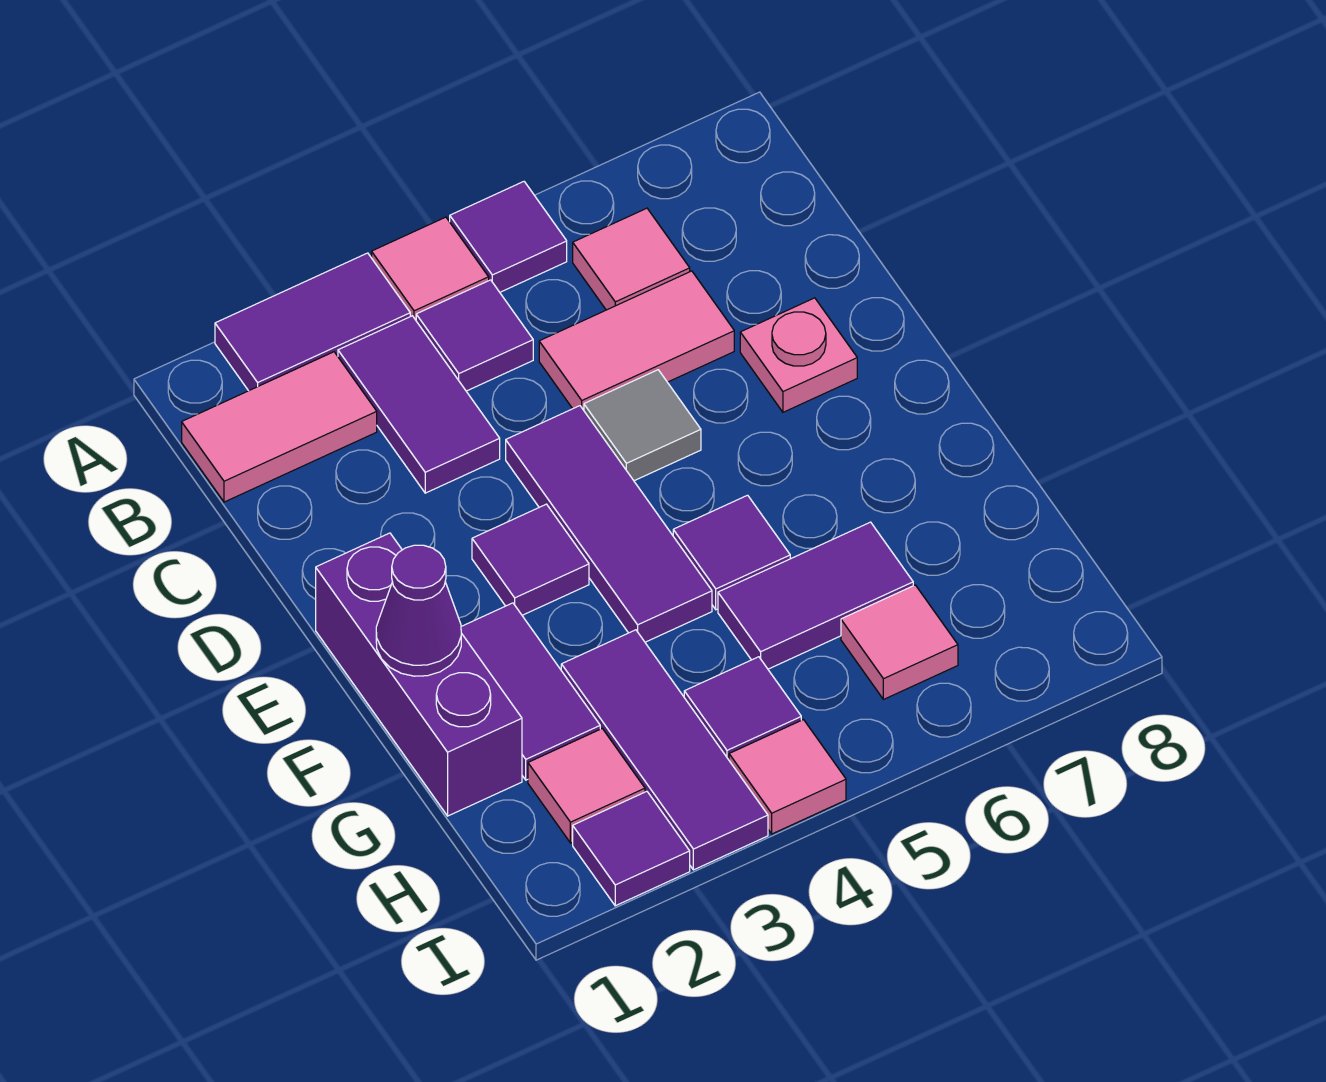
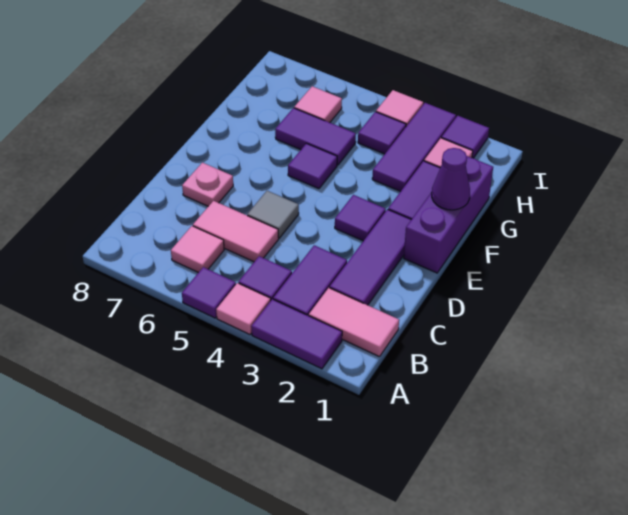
purple 1x3 tile [506,406,712,642] -> purple 1x3 tile moved to [330,209,411,305]

